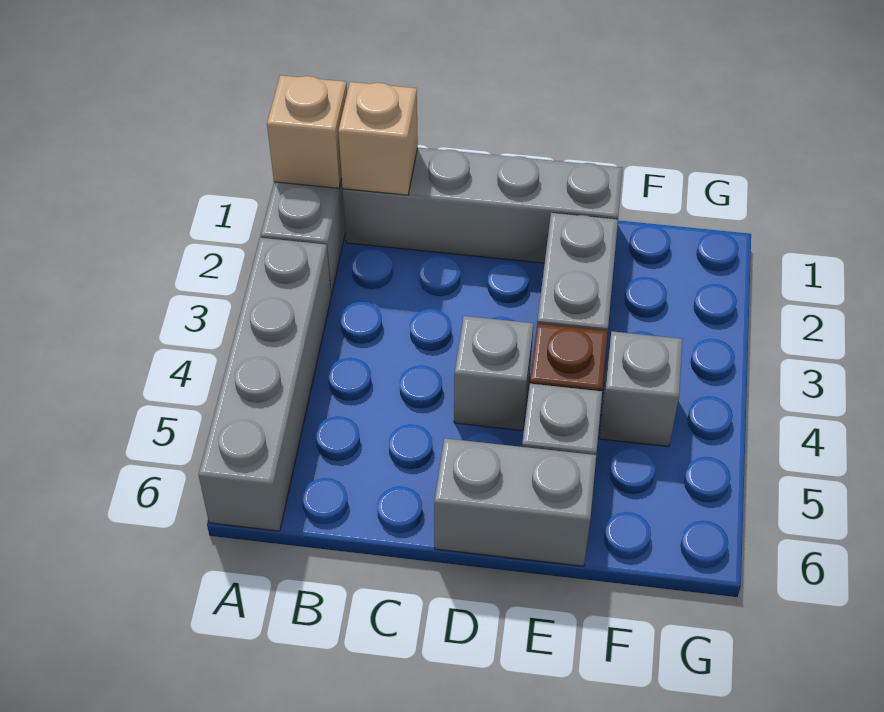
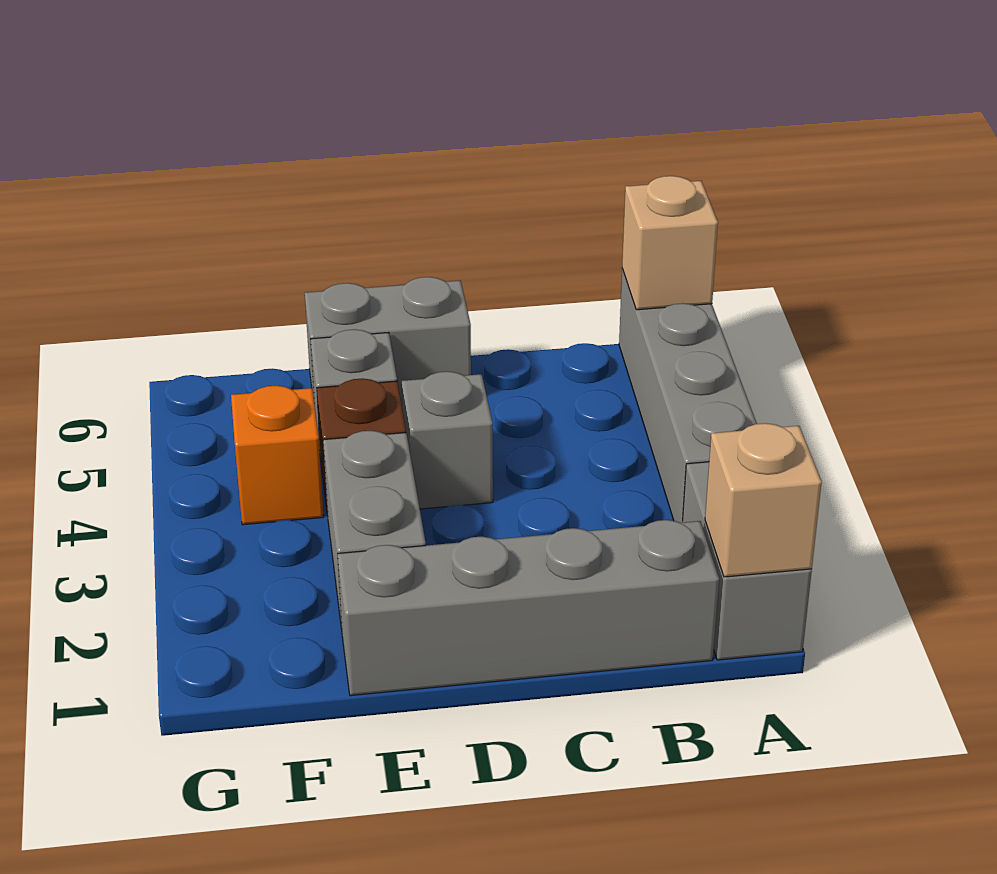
tan 1x1 brick [338,82,418,195] -> tan 1x1 brick moved to [622,176,718,310]
grey 1x1 brick [599,331,682,447] -> orange 1x1 brick [231,386,324,525]

